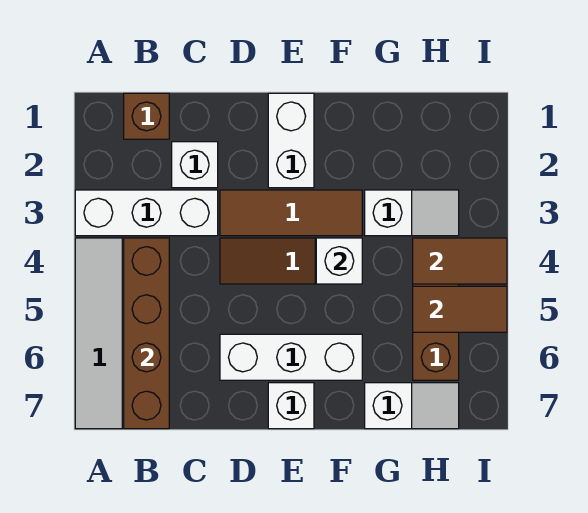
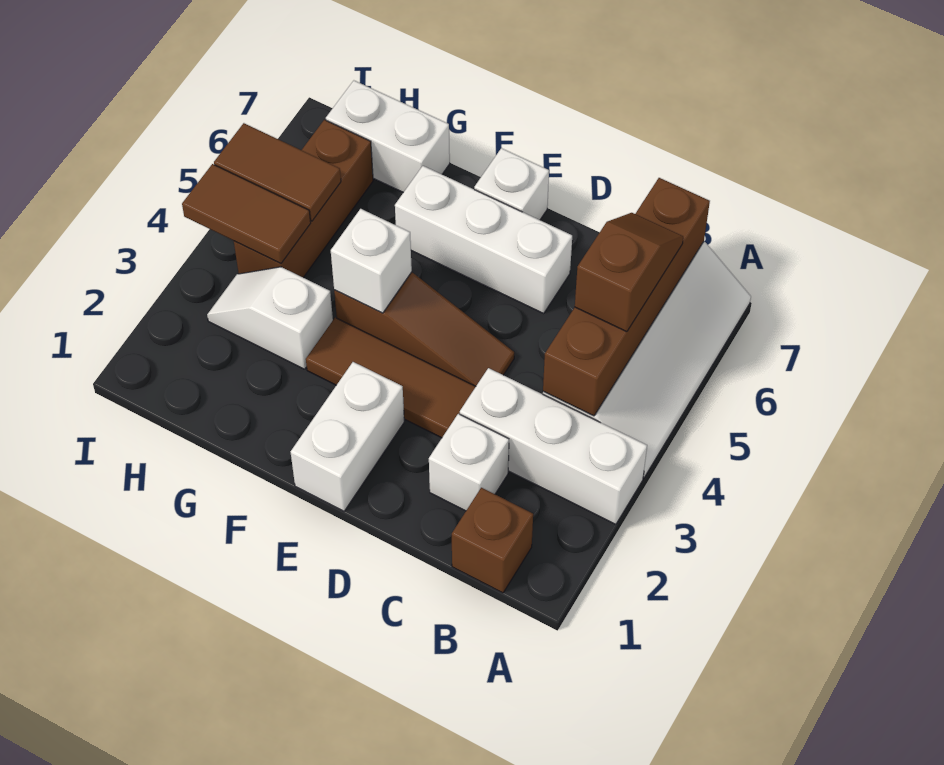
none -> brown 1x2 slope [575,213,683,332]
white 1x2 slope [365,383,459,429] -> white 1x2 brick [326,81,450,192]

